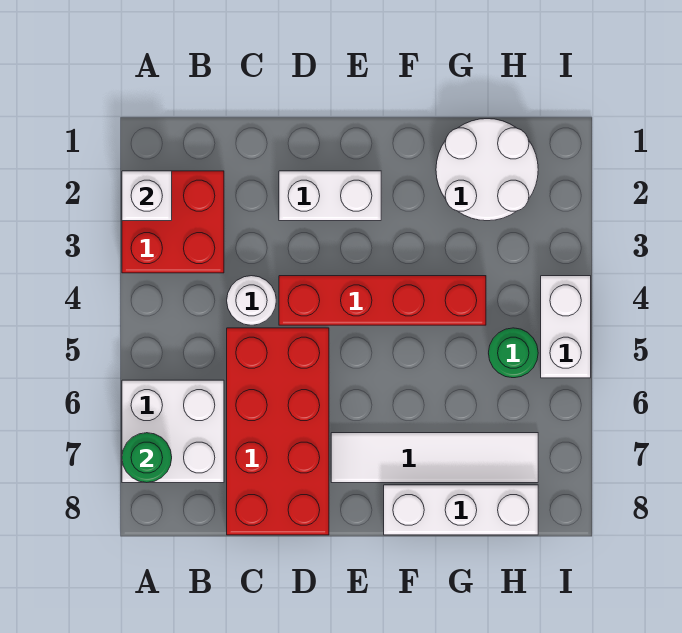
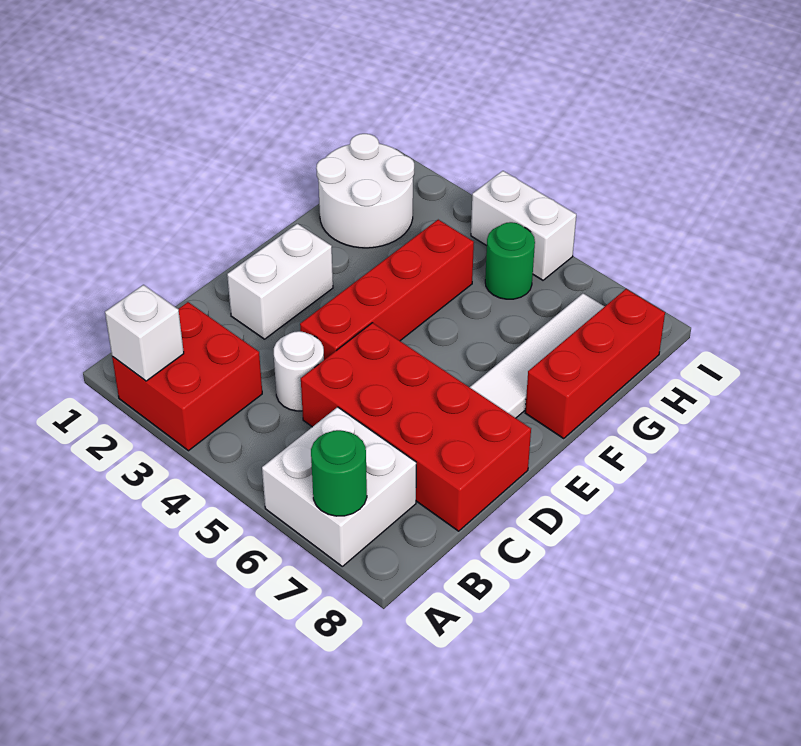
white 1x3 brick [384,485,538,535] -> red 1x3 brick [525,289,665,438]

